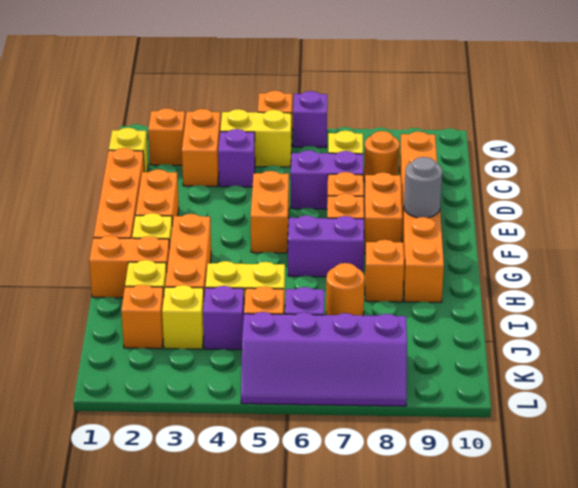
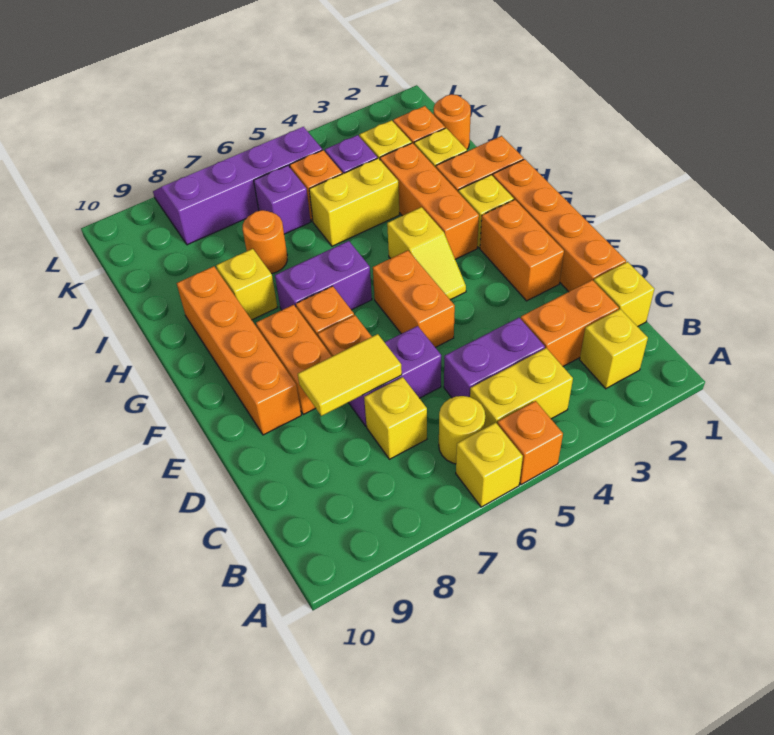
purple 1x1 brick [293,91,327,148] -> yellow 1x1 brick [456,423,523,507]
orange 1x1 brick [148,108,185,165] -> yellow 1x1 brick [580,309,648,389]
orange 1x2 brick [182,109,221,187] -> orange 1x2 brick turned to [521,280,619,366]
none -> yellow 1x1 round brick [439,396,485,464]
purple 1x1 brick [218,129,255,187] -> purple 1x2 brick [444,318,545,398]
orange 1x1 round brick [364,131,399,181] -> orange 1x1 round brick moved to [434,94,471,149]
orange 1x6 brick [399,131,444,302] -> orange 1x4 brick [177,266,301,435]
none -> yellow 1x2 tile [298,334,402,416]
none -> yellow 1x2 slope [387,207,466,300]
grey 1x1 round brick [404,157,442,218] -> none
orange 1x1 brick [365,240,404,302] -> yellow 1x1 brick [216,249,278,320]

